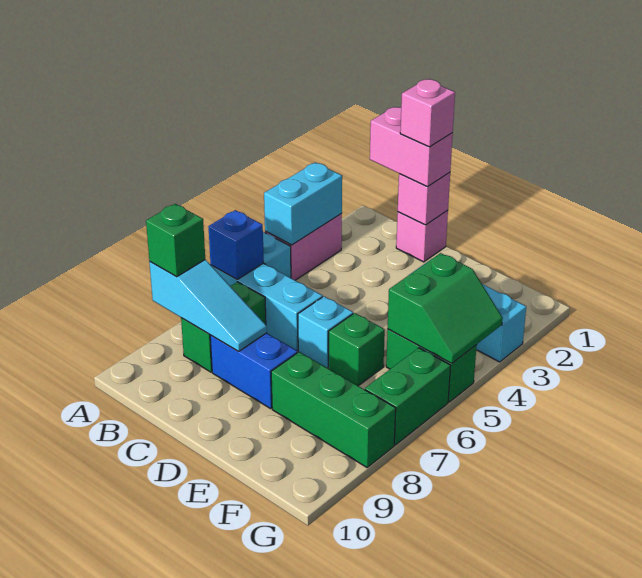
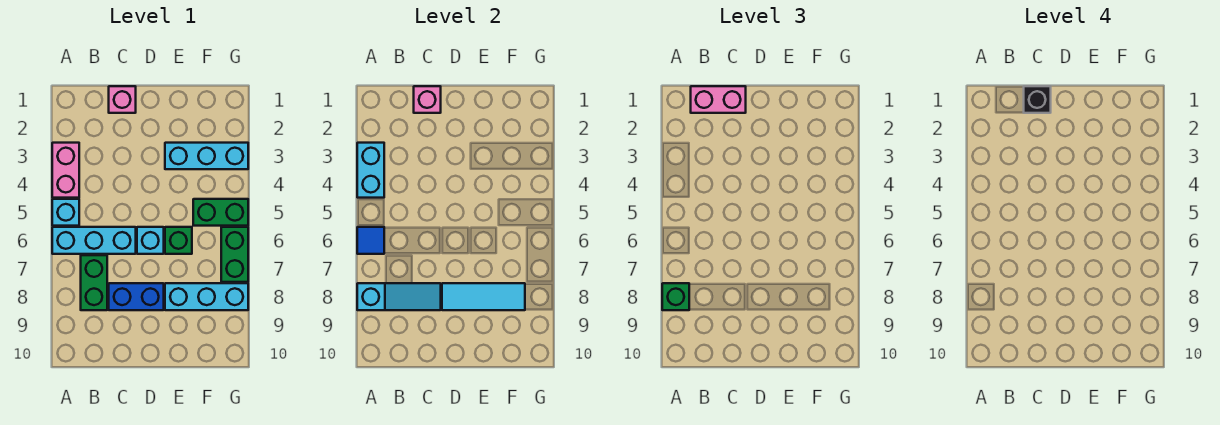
blue 1x1 brick [208,210,264,279] -> blue 1x1 tile [357,227,384,254]
pink 1x1 brick [400,79,455,147] -> black 1x1 brick [1024,86,1051,113]
none -> cyan 1x3 tile [442,283,525,310]
green 1x3 brick [271,352,396,467] -> cyan 1x3 brick [165,283,248,310]
green 2x2 slope [388,253,503,363] -> none

